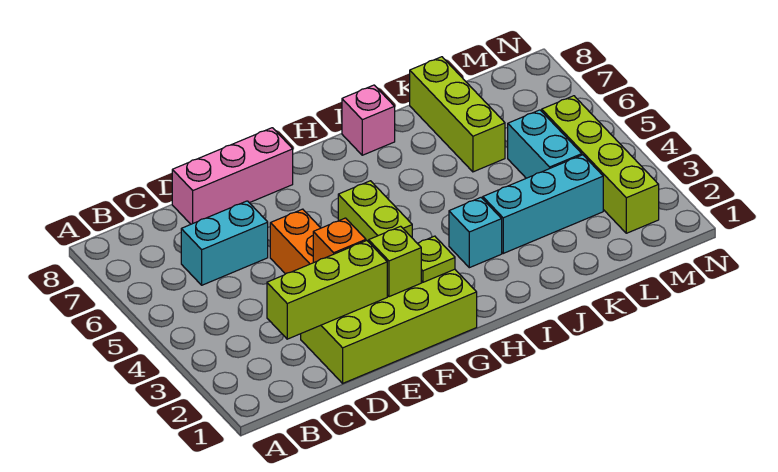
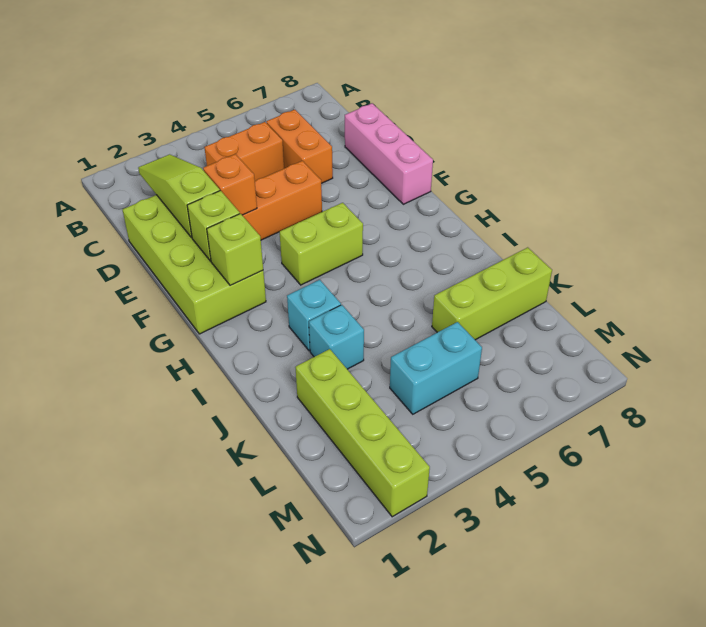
lime 1x3 brick [267,241,387,339] -> lime 1x3 slope [138,154,220,238]
none -> orange 1x2 brick [204,122,284,181]
cyan 1x2 brick [181,201,268,285] -> orange 1x2 brick [266,110,333,183]
lime 1x1 plate [417,236,455,282] -> lime 1x1 brick [207,214,263,286]
pink 1x1 brick [342,85,395,155] -> none
cyan 1x3 brick [483,155,603,253] -> cyan 1x1 brick [309,305,364,369]
lime 1x4 brick [542,96,659,233] -> lime 1x4 brick turned to [295,349,430,517]

